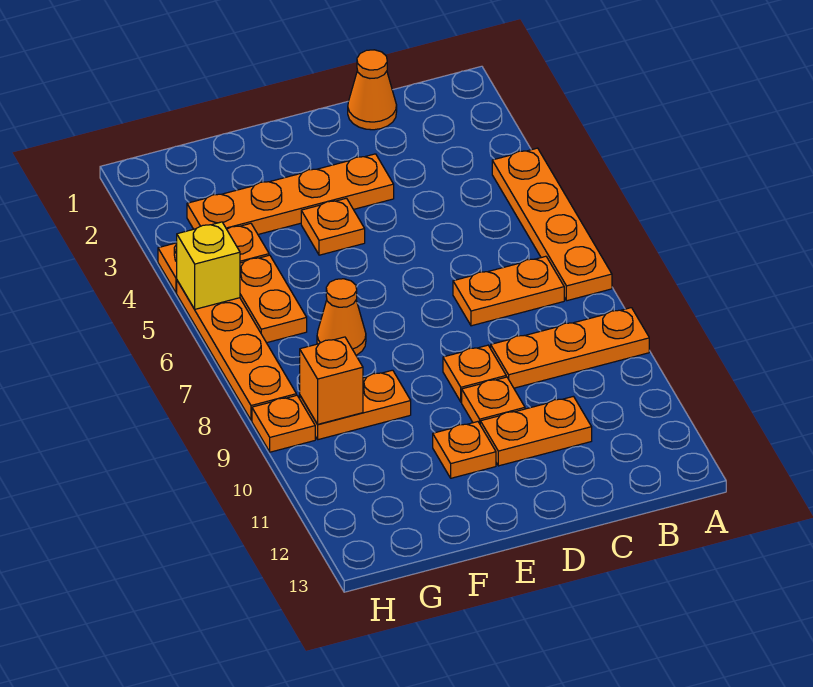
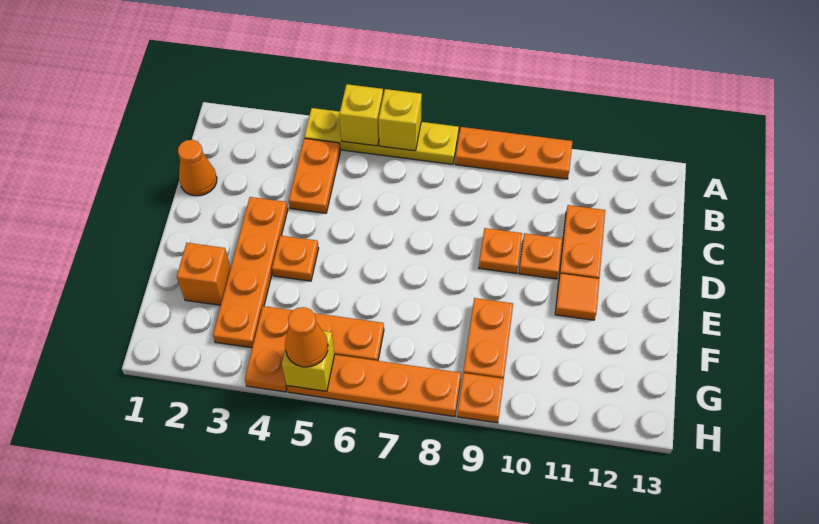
orange 1x4 plate [492,148,612,301] -> yellow 1x4 plate [304,108,459,164]
none -> yellow 1x1 brick [340,84,383,146]
none -> yellow 1x1 brick [379,89,422,151]
orange 1x3 plate [491,308,649,388] -> orange 1x3 plate turned to [455,127,573,179]
orange 1x2 plate [453,256,564,326] -> orange 1x2 plate moved to [289,138,340,213]
orange 1x1 plate [433,422,496,478] -> orange 1x1 tile [555,273,599,320]
orange 1x1 cone [317,279,366,355] -> orange 1x1 cone moved to [285,307,328,367]
orange 1x1 brick [300,337,363,424] -> orange 1x1 brick moved to [177,243,231,305]

